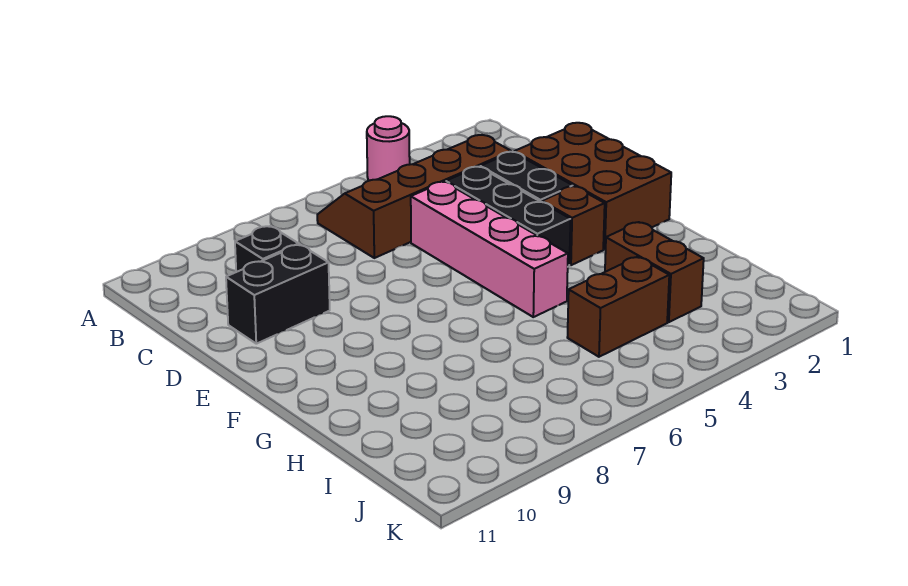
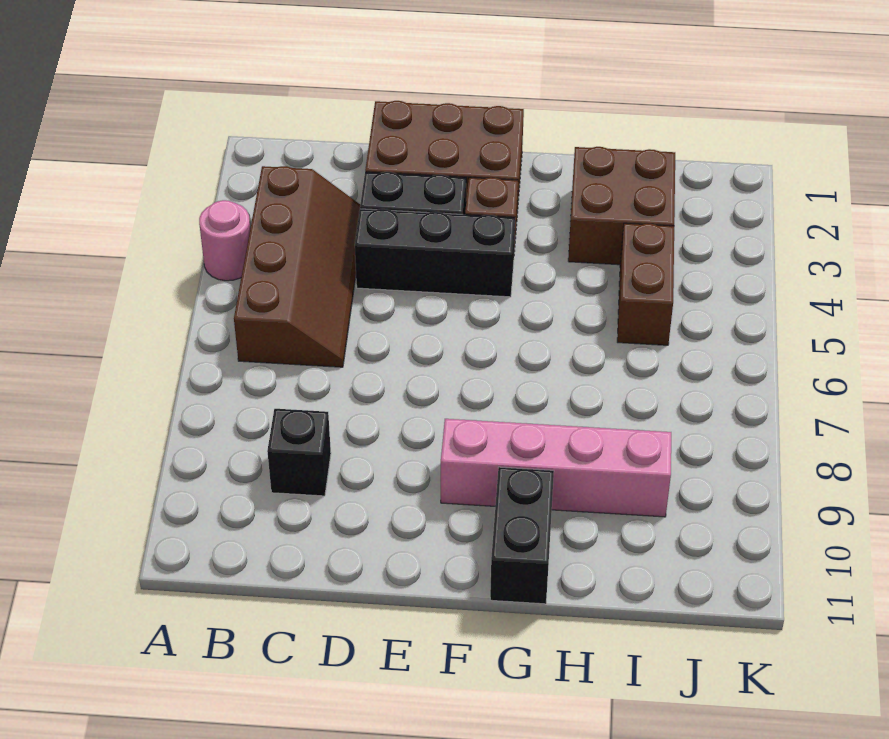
brown 2x4 slope [317,135,511,258] -> brown 2x4 slope turned to [234,166,360,367]
pink 1x4 brick [411,182,568,317] -> pink 1x4 brick moved to [441,419,671,517]
black 1x2 brick [226,245,330,344] -> black 1x2 brick moved to [490,467,554,604]
brown 1x2 brick [605,222,704,322] -> brown 2x2 brick [568,147,675,265]

